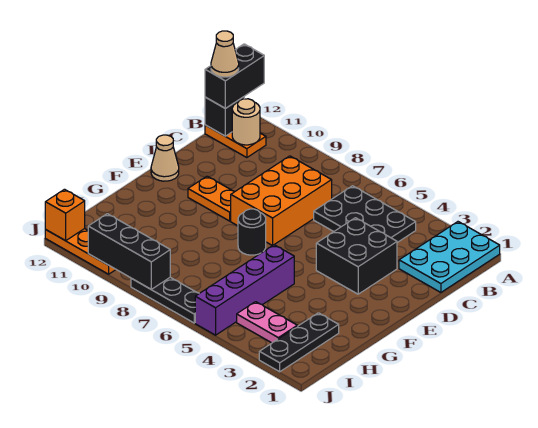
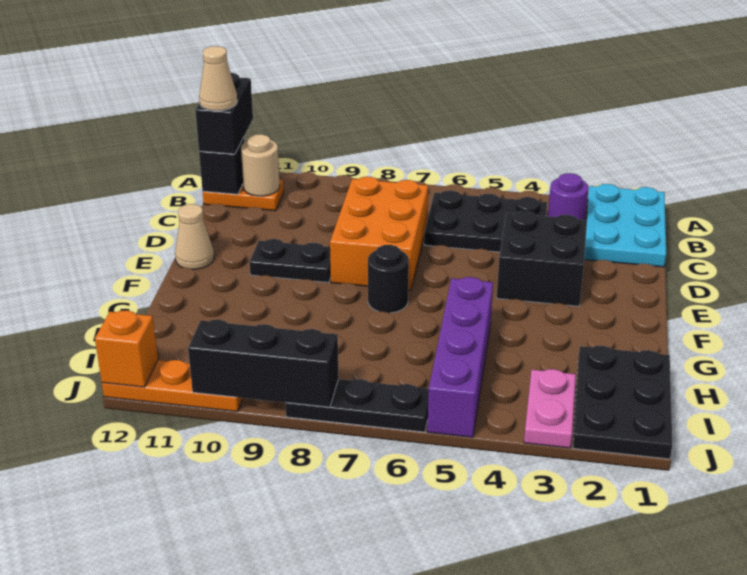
none -> purple 1x1 round brick [548,173,589,220]
orange 1x2 plate [188,176,235,221] -> black 1x2 plate [249,239,331,282]
black 1x3 plate [259,313,339,372] -> black 2x3 plate [573,346,672,459]
pink 1x2 plate [237,302,297,343] -> pink 1x2 plate turned to [524,369,576,448]

